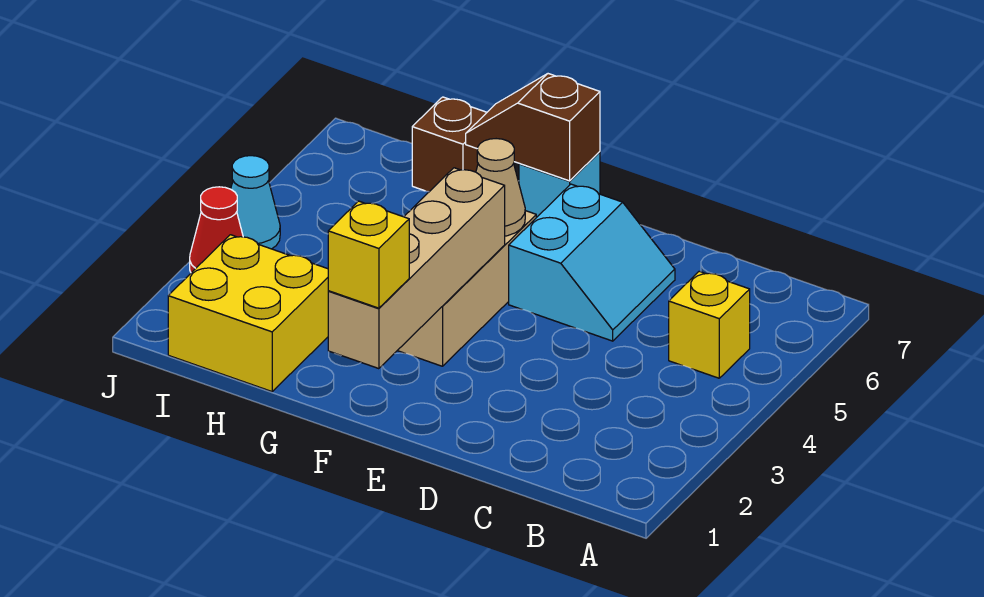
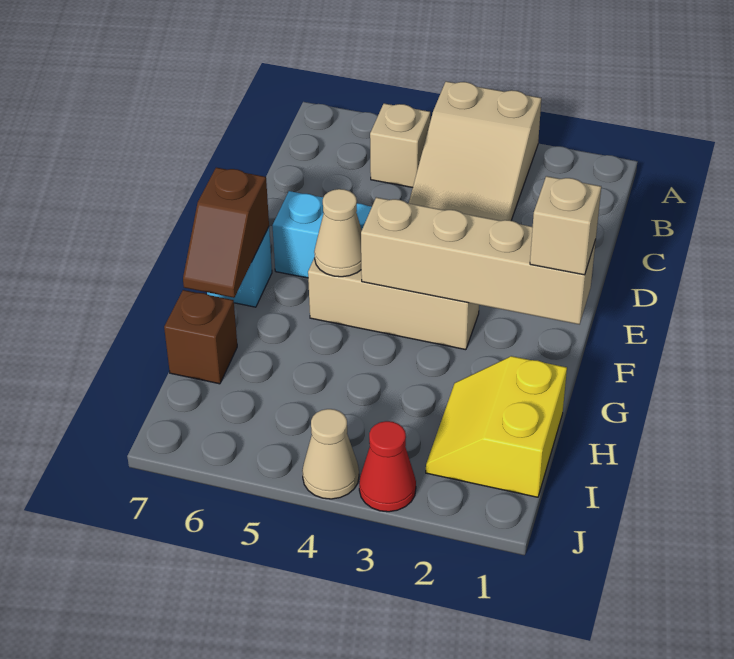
none -> tan 2x3 slope [409,81,541,221]
yellow 1x1 brick [669,271,750,378] -> tan 1x1 brick [370,104,430,188]
yellow 1x1 brick [328,201,409,308] -> tan 1x1 brick [530,176,601,275]
yellow 2x2 brick [168,235,328,391] -> yellow 2x2 slope [426,356,567,497]
cyan 1x1 cone [231,156,280,249] -> tan 1x1 cone [302,409,359,499]

